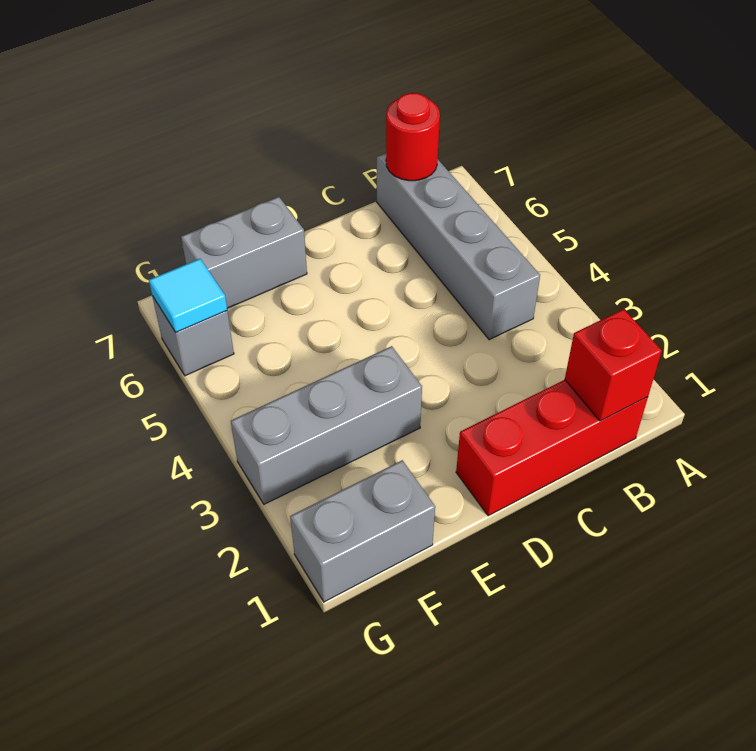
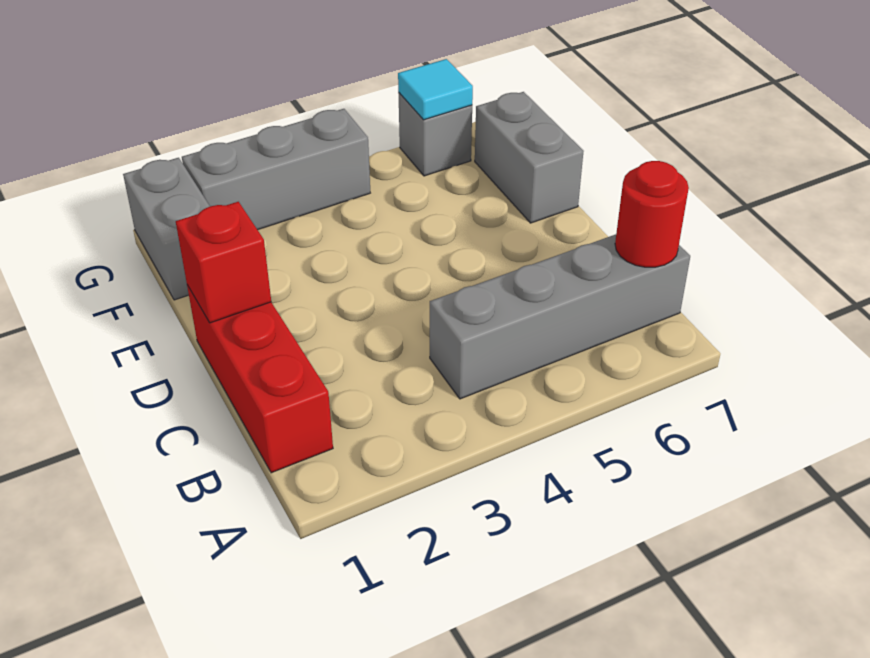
red 1x1 brick [565,309,662,421] -> red 1x1 brick moved to [176,202,271,323]
grey 1x3 brick [231,346,422,504] -> grey 1x3 brick turned to [182,109,370,230]

